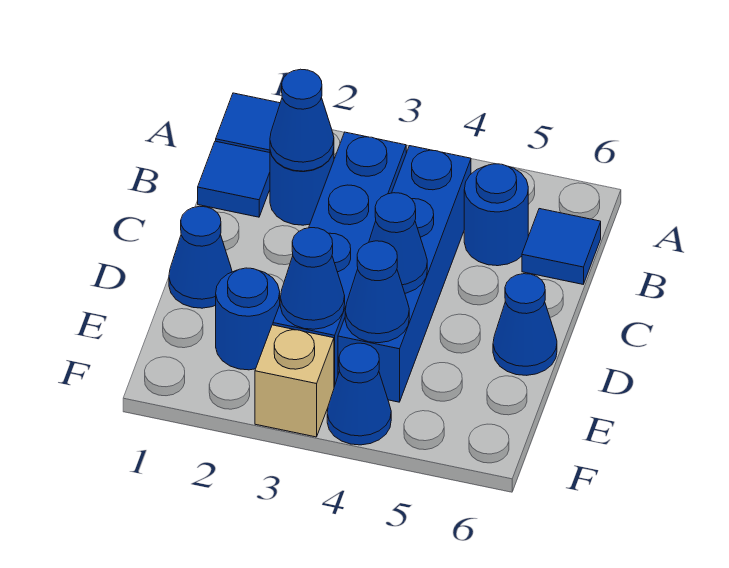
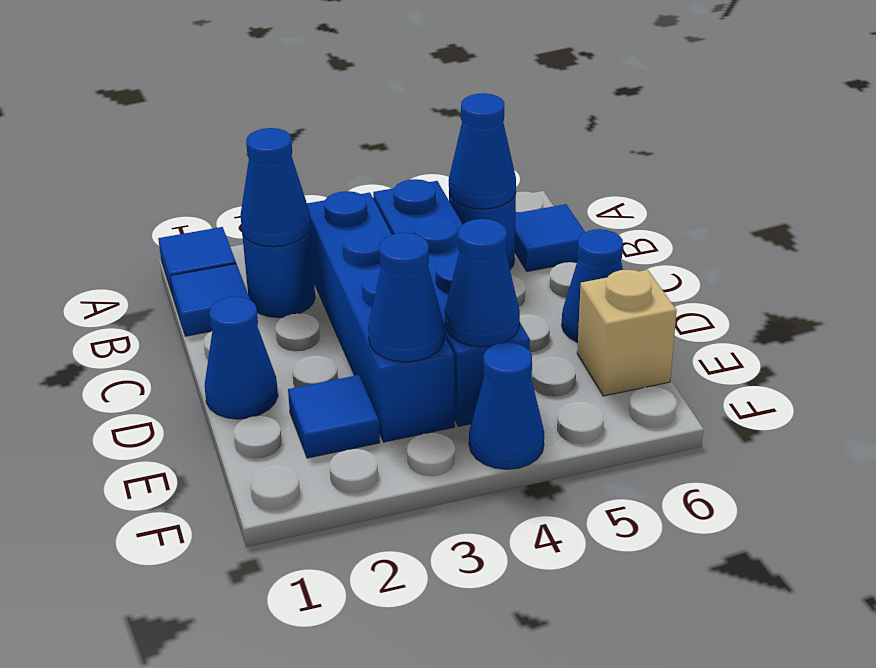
blue 1x1 cone [369,193,427,293] -> blue 1x1 cone moved to [449,93,516,209]
blue 1x1 round brick [216,268,280,370] -> blue 1x1 tile [288,375,380,458]
tan 1x1 brick [255,325,334,437] -> tan 1x1 brick moved to [577,270,677,396]

